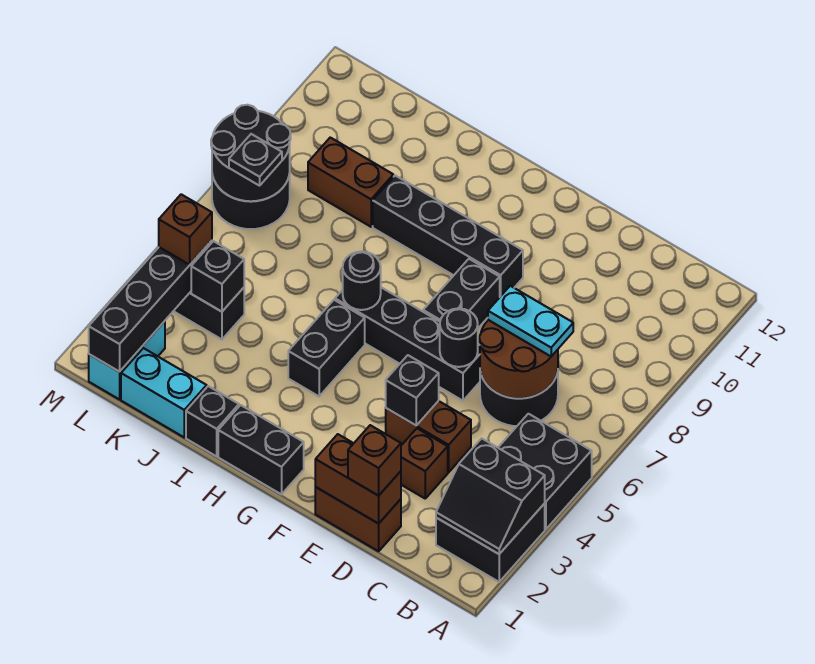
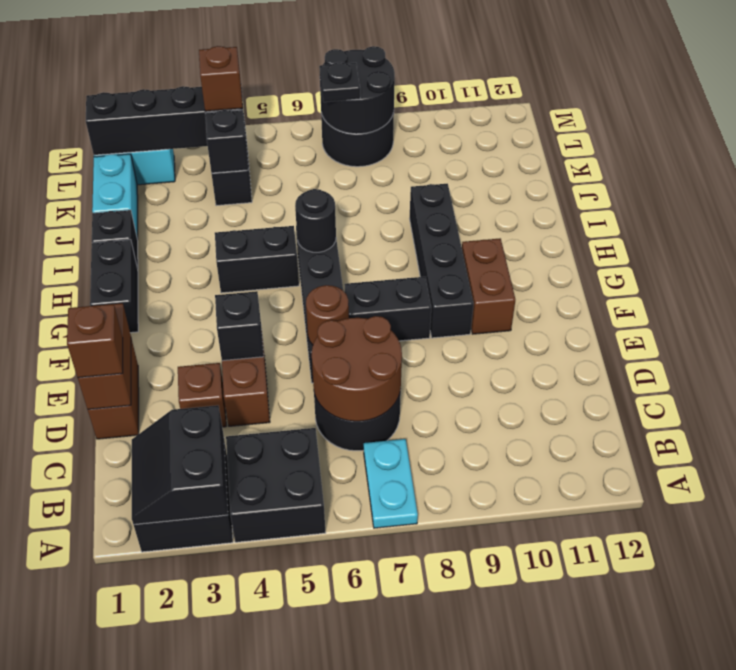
cyan 1x2 plate [488,286,573,356] -> cyan 1x2 plate moved to [364,439,418,528]
black 1x1 round brick [440,308,478,367] -> brown 1x1 round brick [306,285,349,345]
brown 1x2 brick [308,138,393,227] -> brown 1x2 brick moved to [462,238,515,334]

